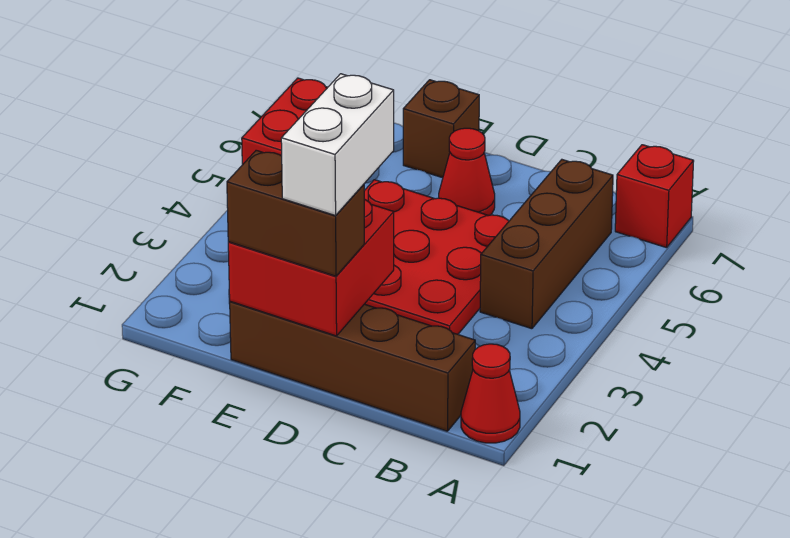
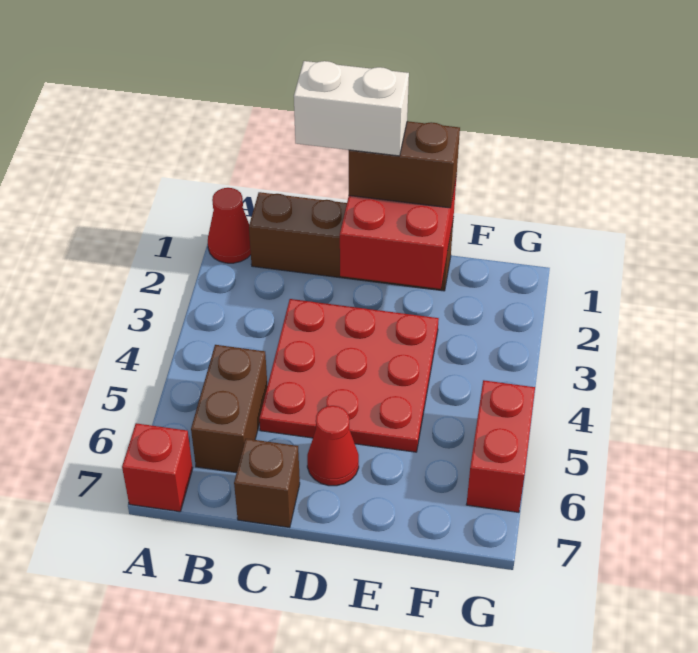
brown 1x3 brick [480,160,613,329] -> brown 1x2 brick [191,345,267,473]
white 1x2 brick [281,74,394,216] -> white 1x2 brick turned to [294,61,409,156]
brown 1x1 brick [403,80,479,178] -> brown 1x1 brick moved to [234,439,300,528]

